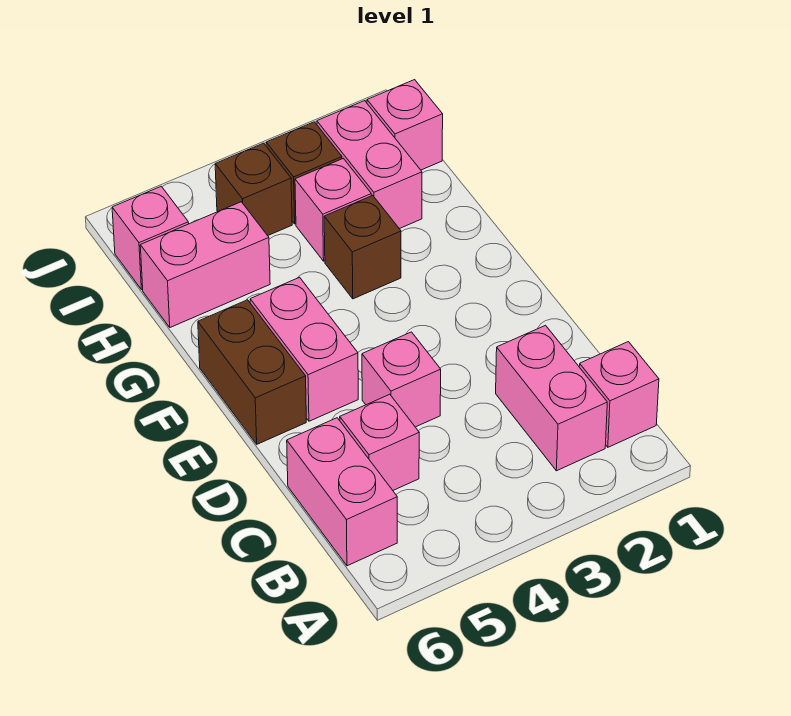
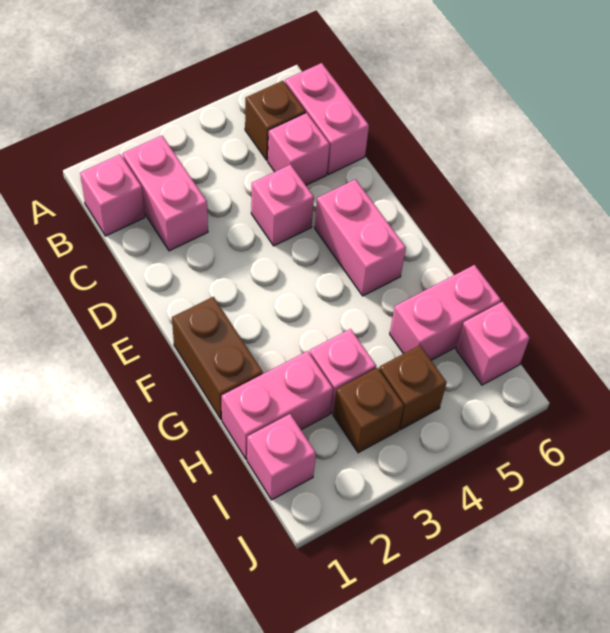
brown 1x2 brick [198,300,306,444] -> brown 1x2 brick moved to [172,297,263,419]
brown 1x1 brick [324,195,401,299] -> brown 1x1 brick moved to [245,81,305,160]
pink 1x2 brick [317,101,422,229] -> pink 1x2 brick turned to [222,351,333,459]

